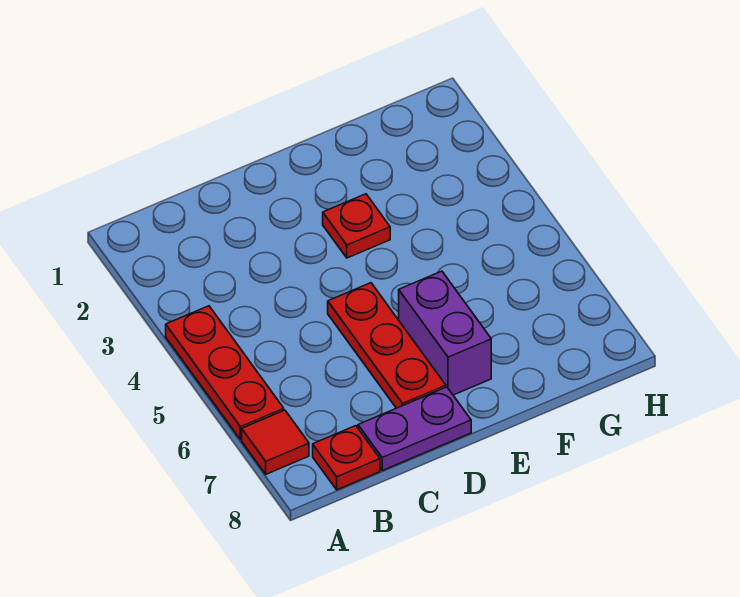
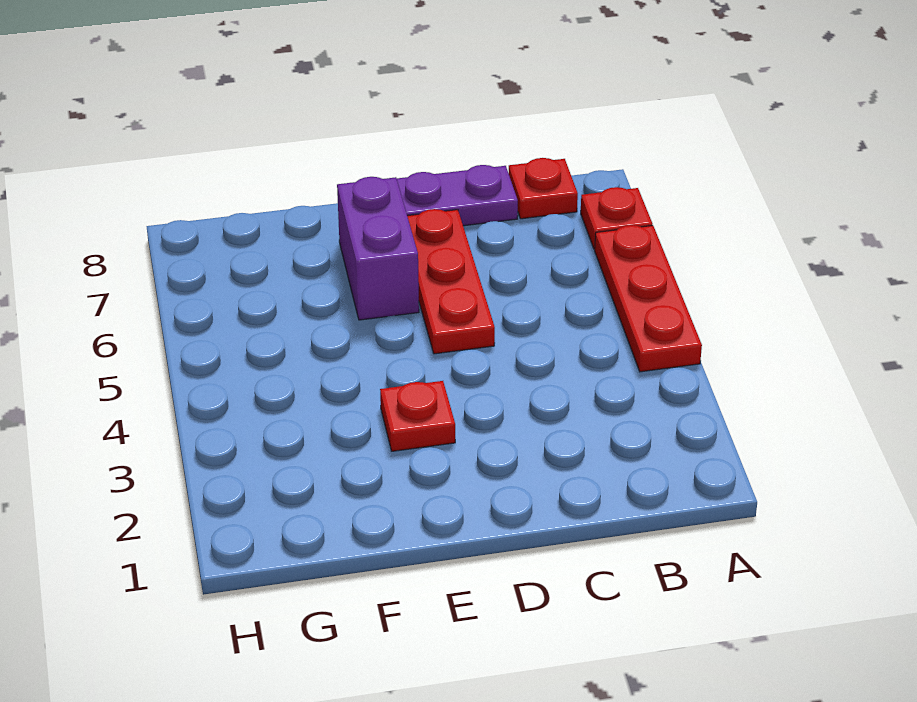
red 1x1 tile [242,410,309,474] -> red 1x1 plate [581,187,652,249]

